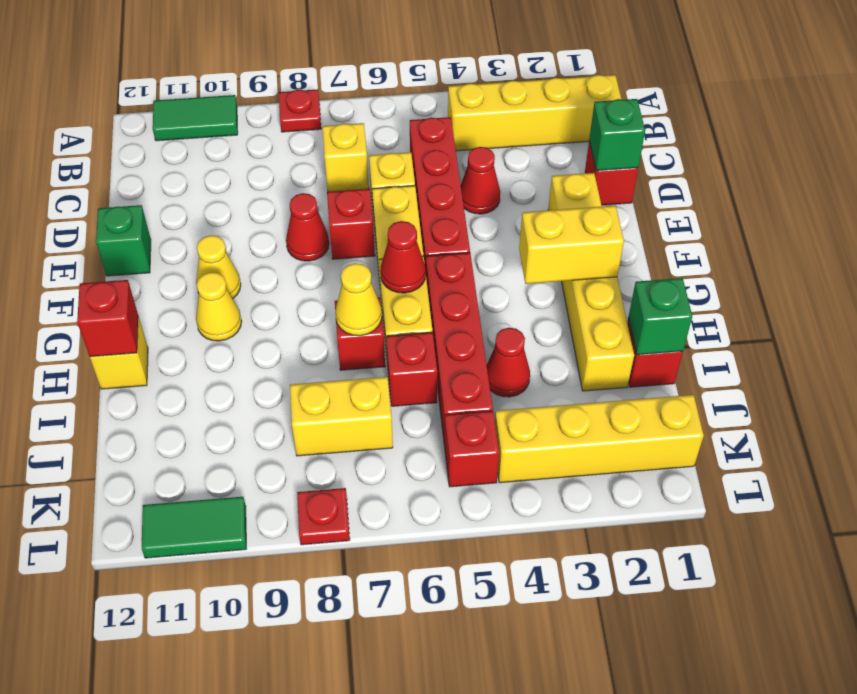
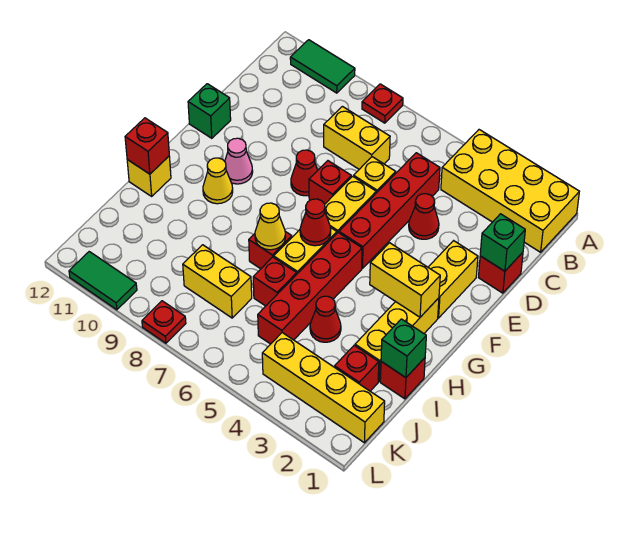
yellow 1x4 brick [448,75,621,151] -> yellow 2x4 brick [441,130,579,252]
yellow 1x1 brick [322,123,369,192] -> yellow 1x2 brick [324,106,390,169]
yellow 1x1 cone [196,235,241,299] -> pink 1x1 cone [225,138,253,184]
red 1x1 brick [444,411,499,487] -> red 1x1 brick moved to [335,345,379,391]

